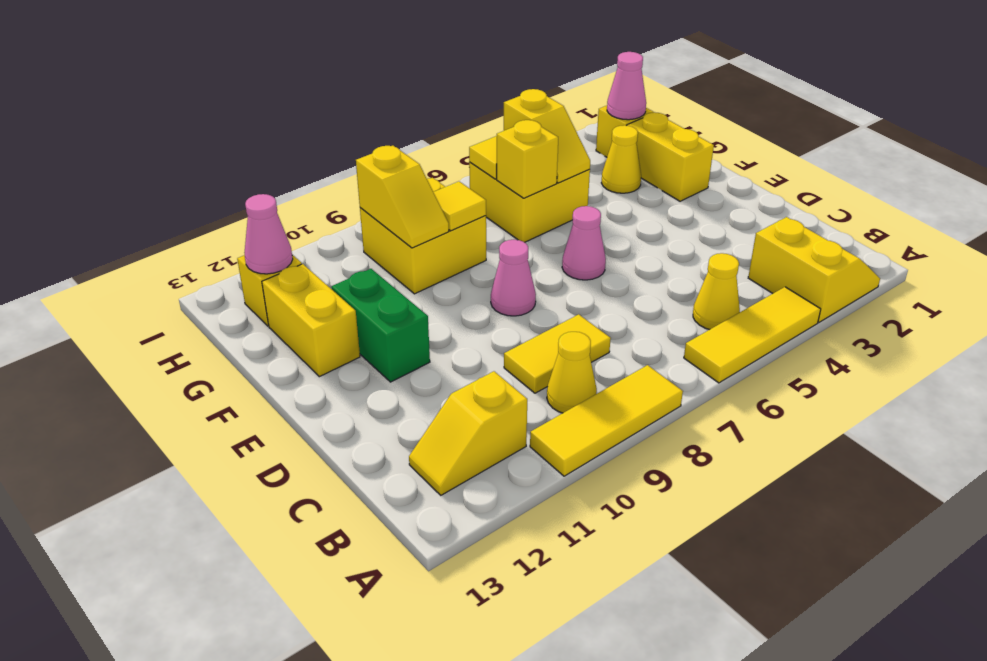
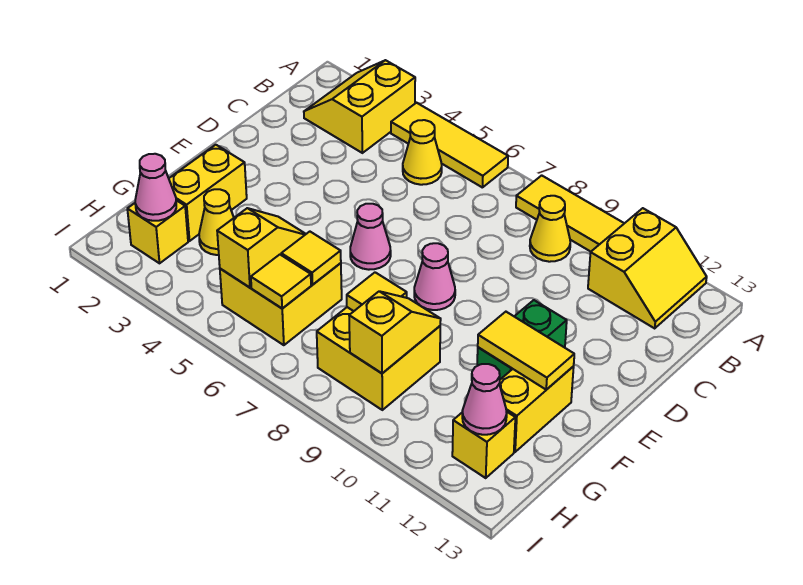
yellow 1x2 slope [409,371,527,495] -> yellow 2x2 slope [588,208,707,328]
yellow 1x2 tile [504,314,611,393] -> yellow 1x2 tile moved to [478,312,574,390]
yellow 1x1 brick [497,120,558,198] -> yellow 1x1 tile [281,232,341,285]

